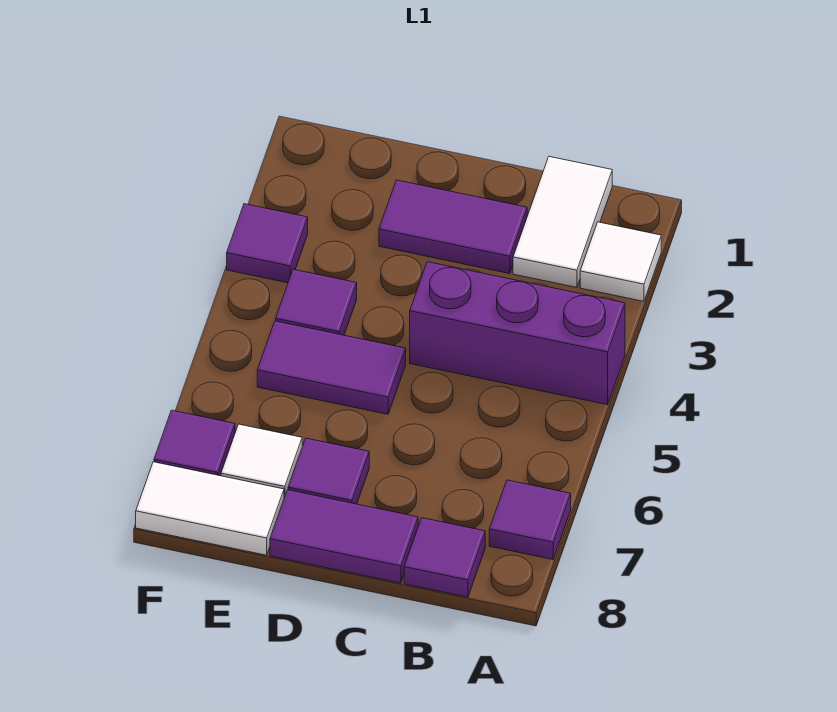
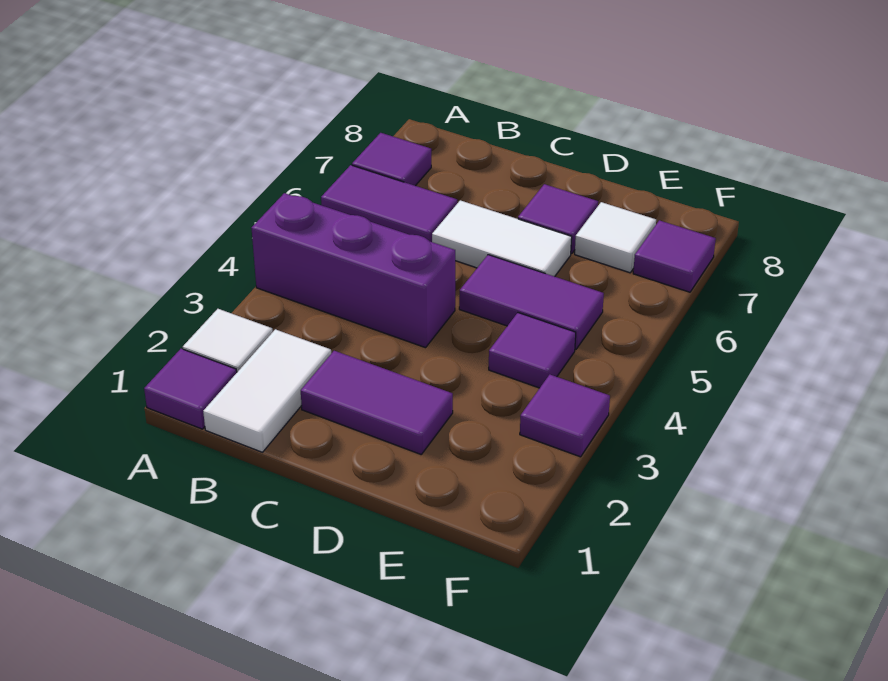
purple 1x1 tile [404,518,485,597] -> purple 1x1 tile moved to [144,349,237,429]
purple 1x2 tile [270,490,418,583] -> purple 1x2 tile moved to [321,165,457,242]
white 1x2 tile [136,462,284,555] -> white 1x2 tile moved to [432,200,572,277]

